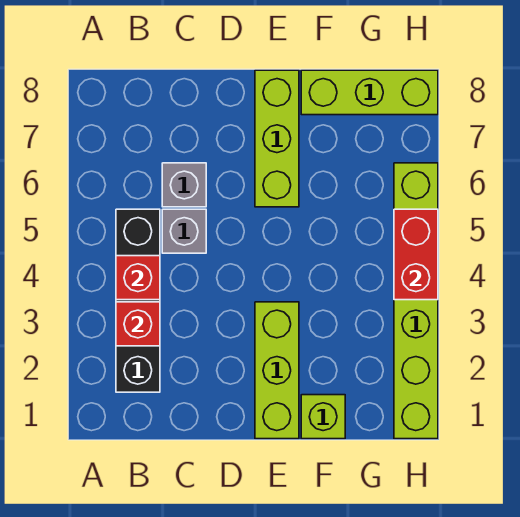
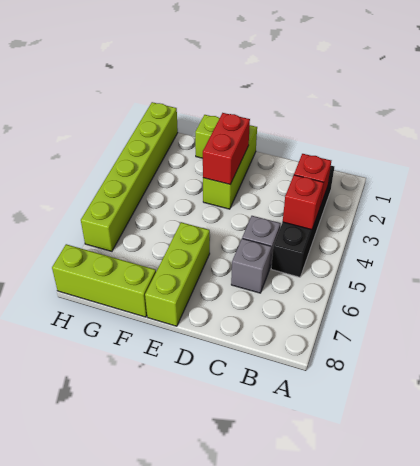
red 1x2 brick [394,209,438,300] -> red 1x2 brick moved to [203,113,250,184]

